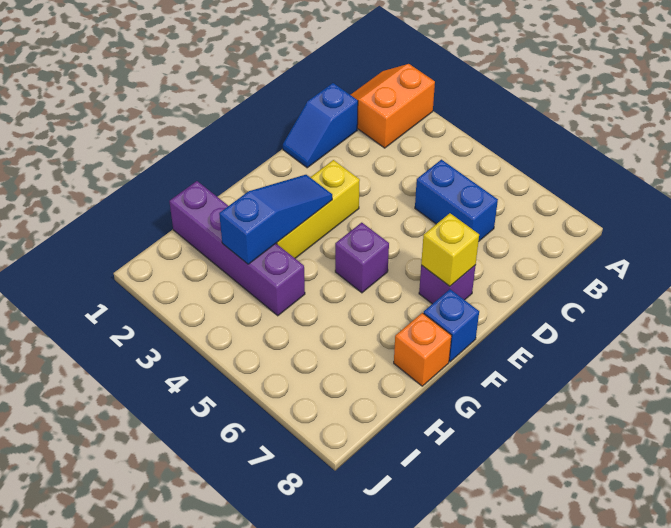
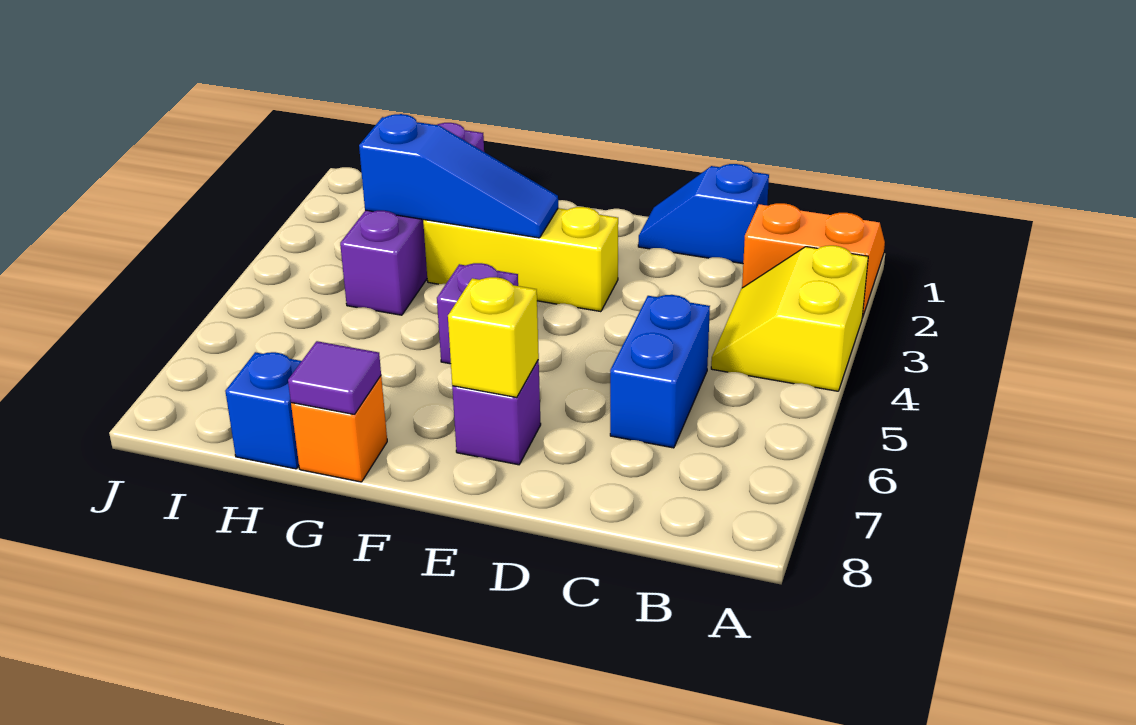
none -> yellow 2x2 slope [711,245,868,391]
blue 1x1 brick [423,289,479,362] -> blue 1x1 brick moved to [225,352,301,469]
none -> purple 1x1 tile [288,341,381,415]

